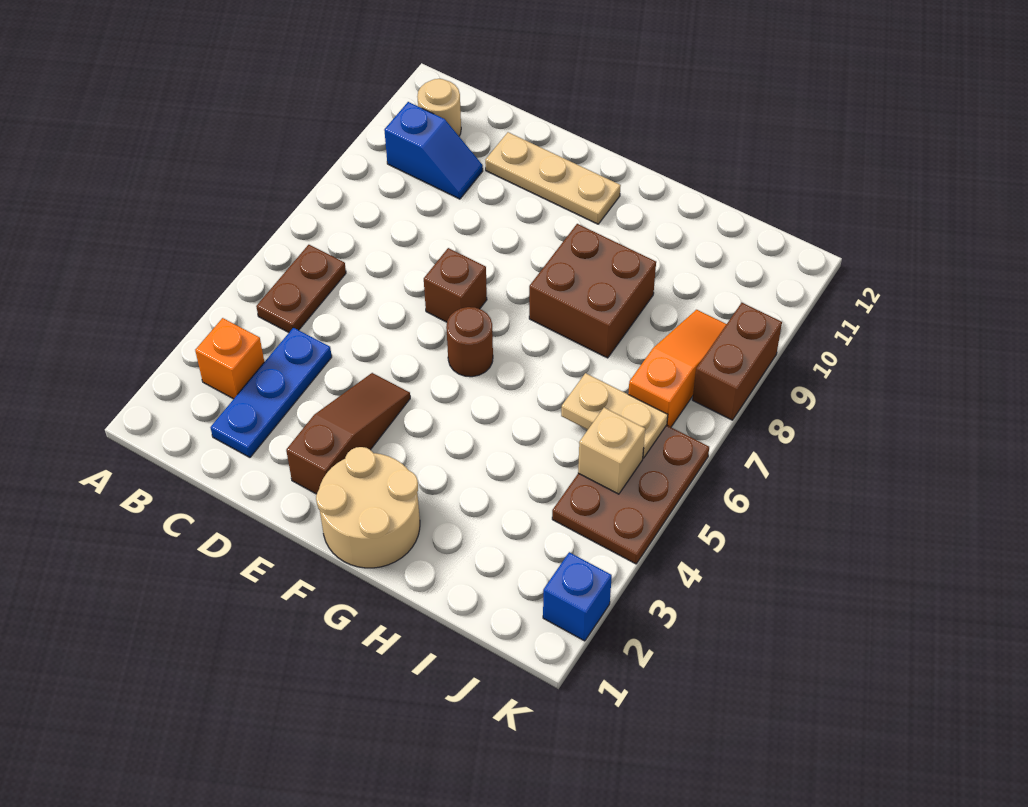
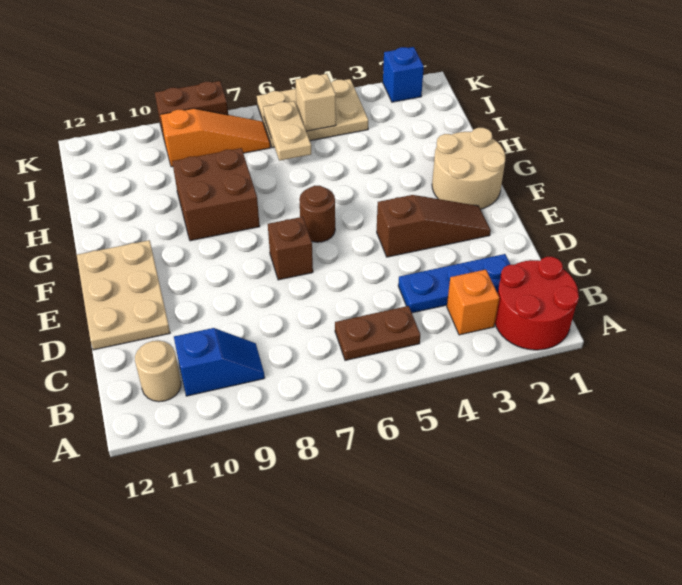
none -> red 2x2 round brick [495,257,579,350]
blue 1x2 slope [384,102,483,199] -> blue 1x2 slope turned to [174,328,265,396]
tan 1x3 plate [485,132,621,224] -> tan 2x3 plate [77,240,170,350]
brown 1x3 slope [286,373,410,494] -> brown 1x3 slope turned to [377,195,491,257]
brown 2x3 plate [552,425,709,564] -> tan 2x3 plate [257,79,368,148]
orange 1x3 slope [628,310,726,427] -> orange 1x3 slope turned to [160,108,270,167]

